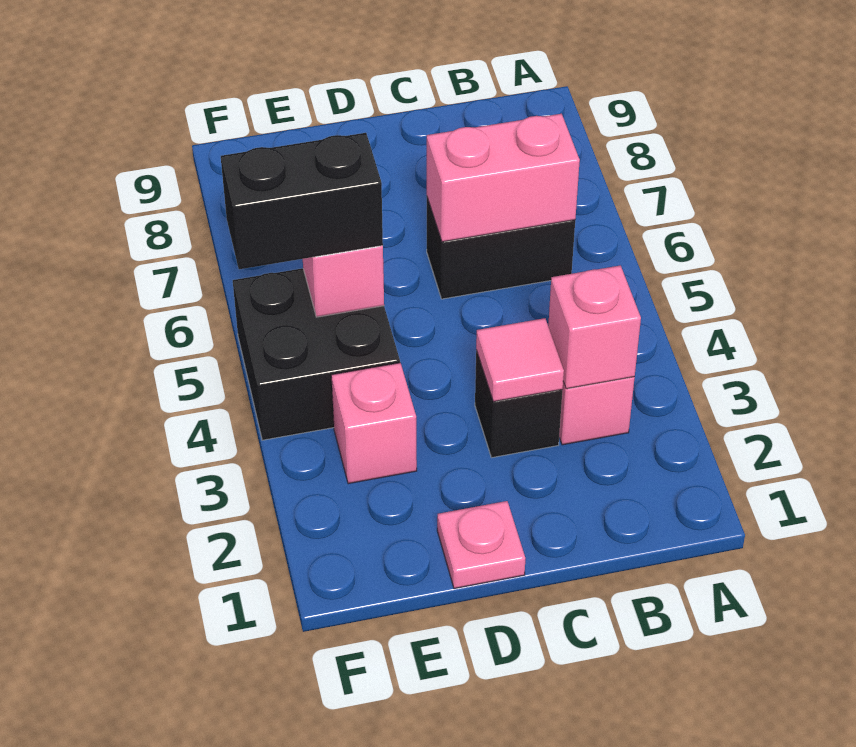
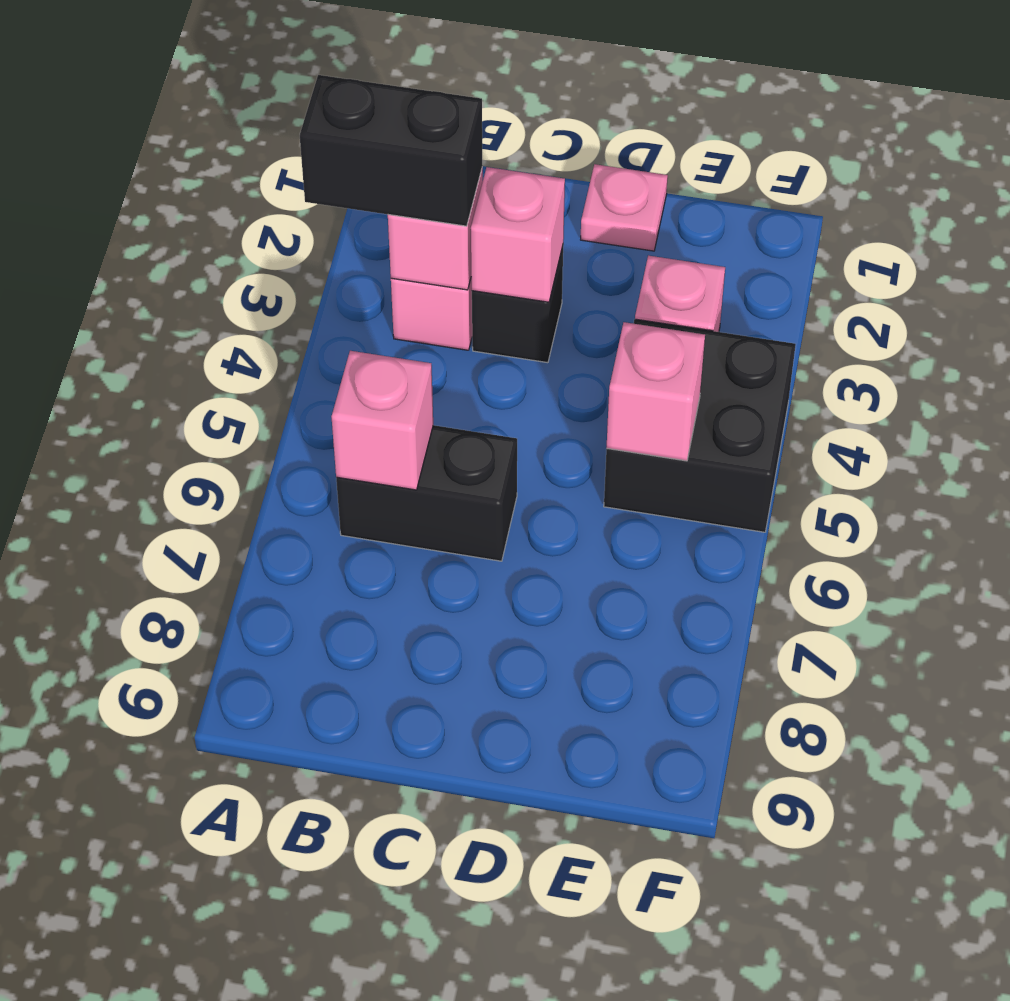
pink 1x2 brick [427,114,580,242] -> pink 1x1 brick [332,351,433,490]
pink 1x1 tile [476,318,564,402] -> pink 1x1 brick [471,167,565,302]
black 1x2 brick [221,133,383,269] -> black 1x2 brick moved to [300,75,483,226]

